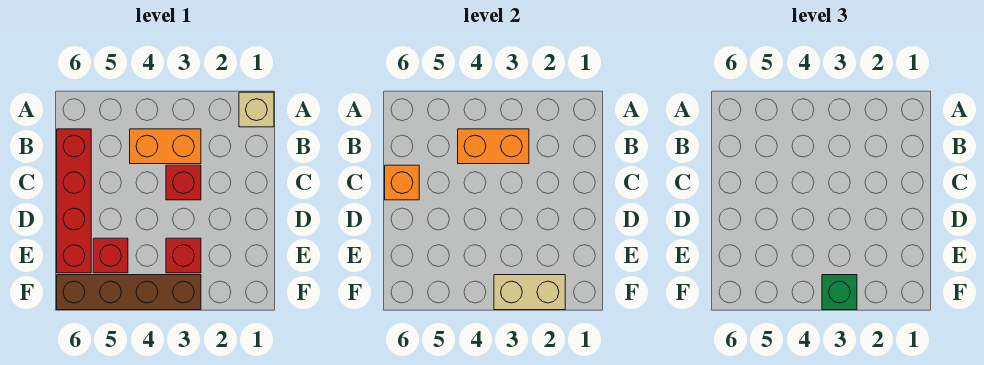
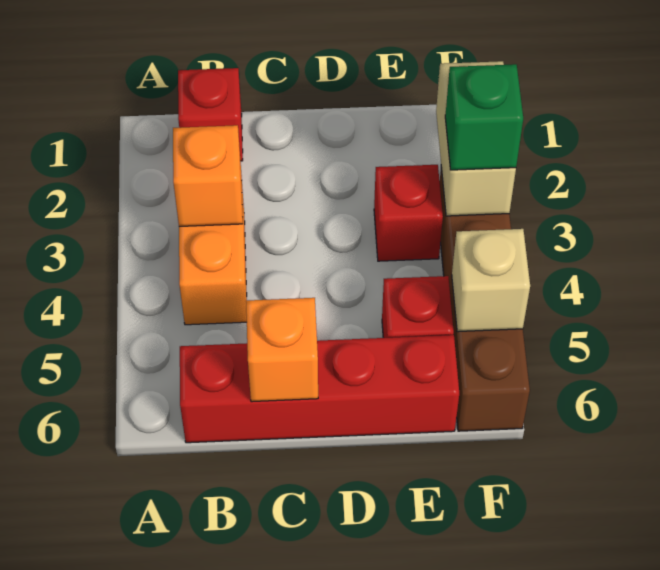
tan 1x1 brick [239,92,274,127] -> tan 1x1 brick moved to [452,229,530,332]
orange 1x2 brick [458,129,529,164] -> orange 1x1 brick [173,125,243,227]
red 1x1 brick [166,165,201,200] -> red 1x1 brick moved to [178,68,243,161]

